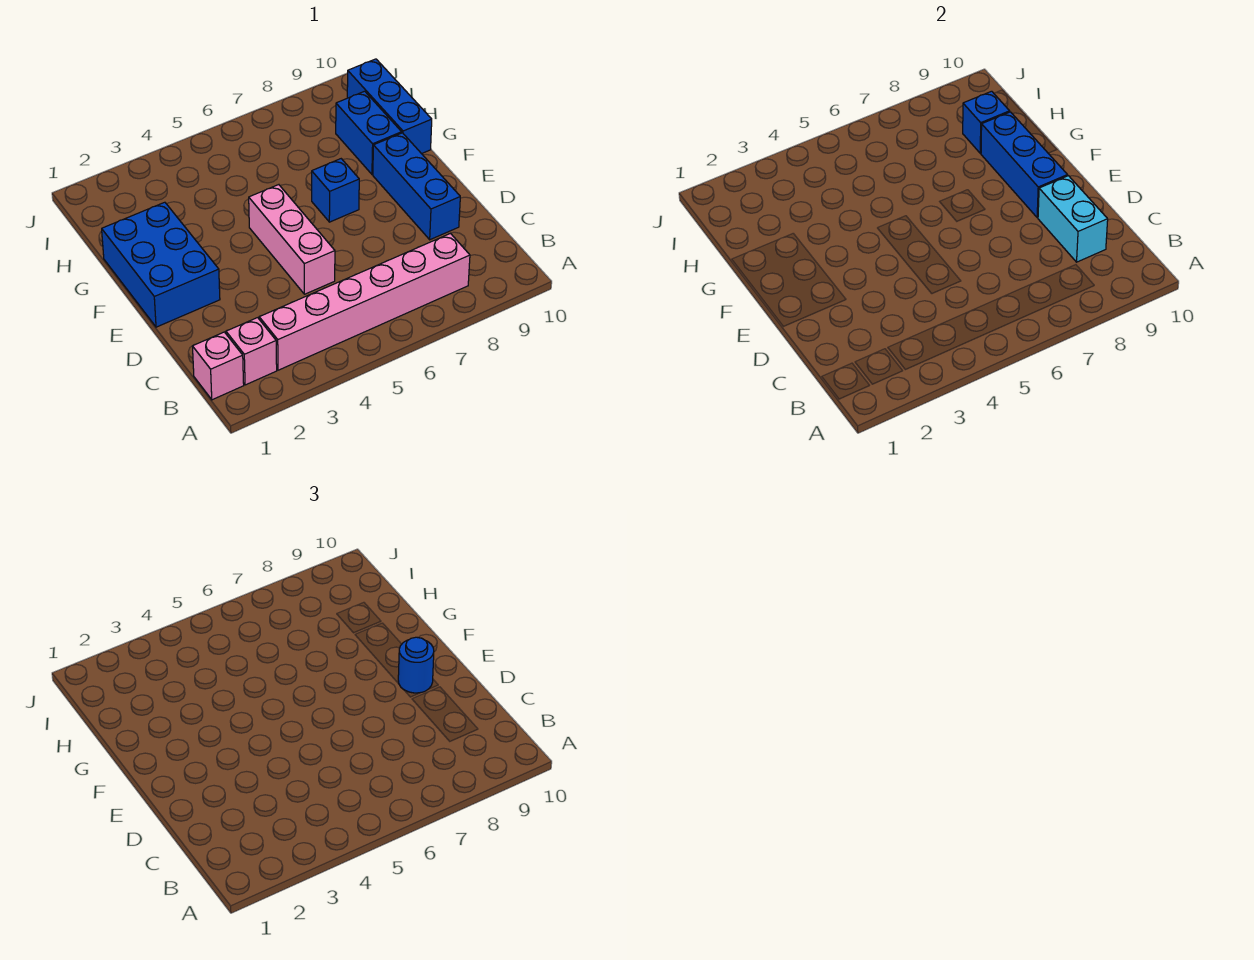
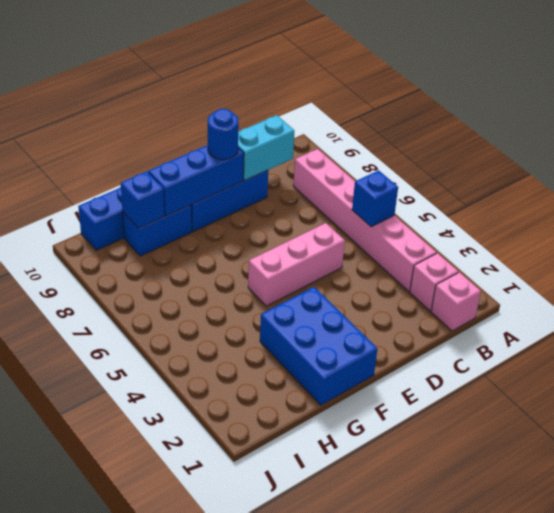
blue 2x3 brick [102,202,220,327] -> blue 2x3 brick turned to [260,287,377,405]
blue 1x1 brick [312,159,359,222] -> blue 1x1 brick moved to [352,170,398,227]

